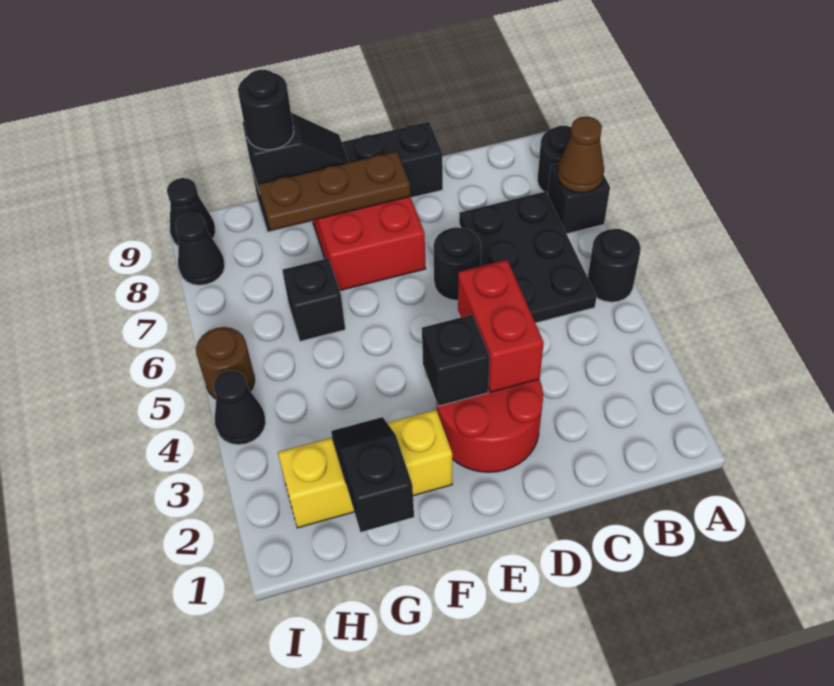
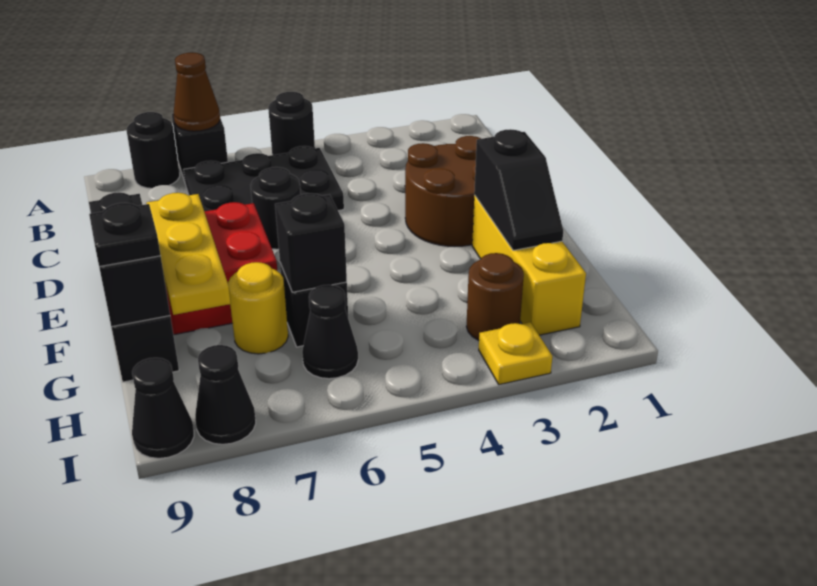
red 2x2 round brick [436,379,543,472] -> brown 2x2 round brick [405,136,481,246]
red 1x2 brick [458,260,544,392] -> none
black 1x1 brick [422,315,490,406] -> black 1x1 brick moved to [275,193,347,292]
brown 1x3 plate [258,151,410,230] -> yellow 1x3 plate [146,193,231,315]
black 1x2 slope [331,417,414,532] -> black 1x2 slope turned to [474,129,563,250]
none -> yellow 1x1 round brick [228,262,288,354]
black 1x1 round brick [238,70,294,150] -> black 1x1 plate [89,203,161,267]
none -> yellow 1x1 plate [479,322,552,385]
black 1x1 cone [214,370,266,445] -> black 1x1 cone moved to [302,285,358,379]
brown 1x1 round brick [196,327,255,399] -> brown 1x1 round brick moved to [466,253,524,340]

